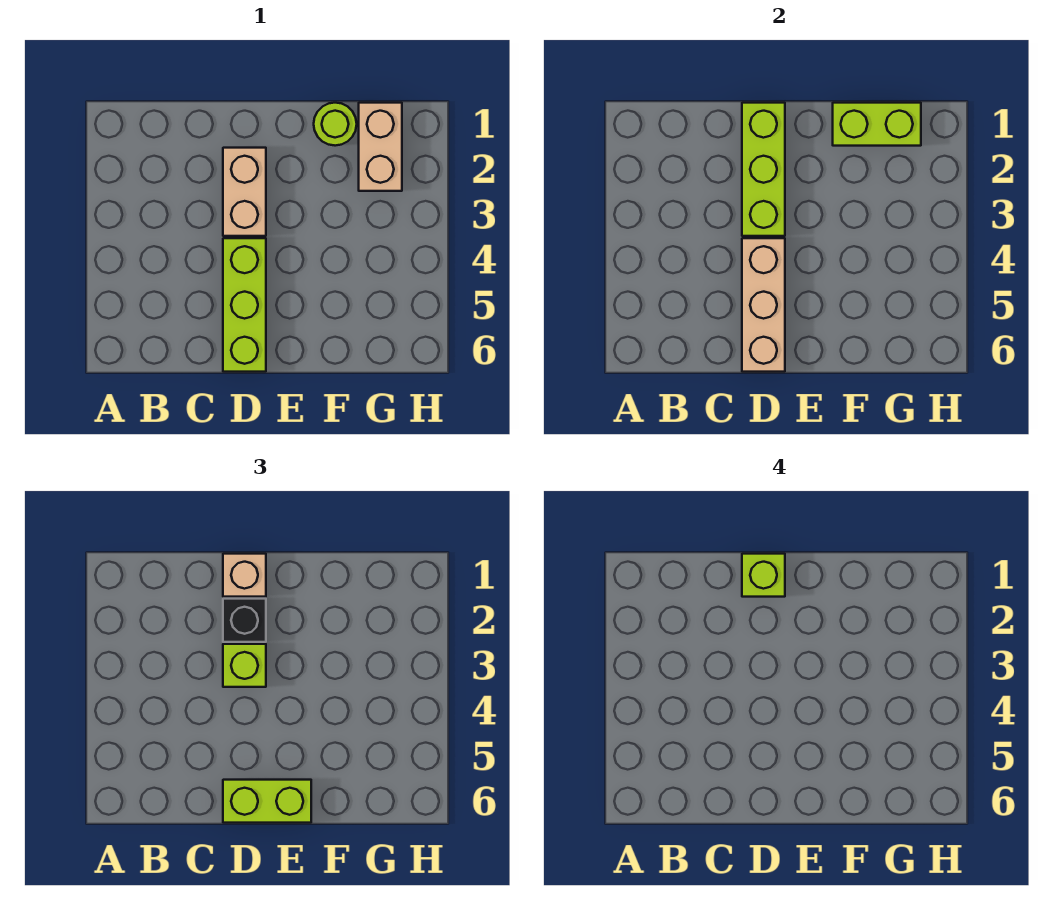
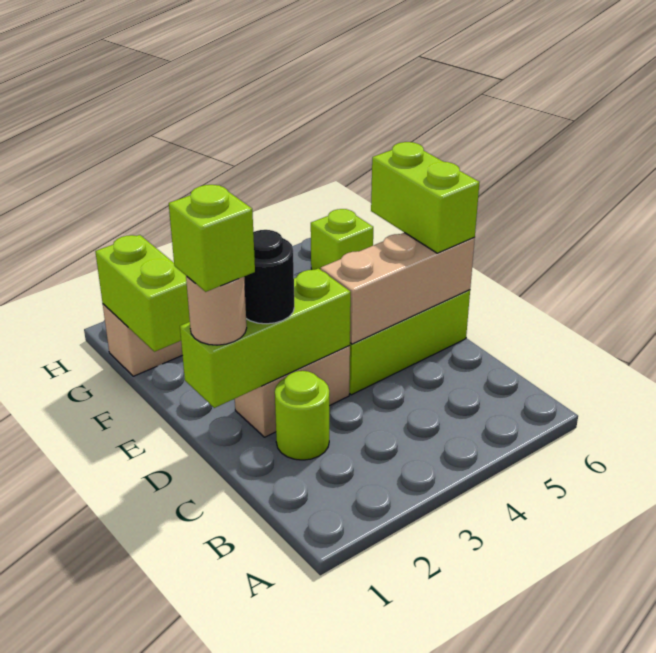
tan 1x1 brick [223,554,266,597] -> tan 1x1 round brick [186,276,247,345]
black 1x1 brick [223,599,266,642] -> black 1x1 round brick [244,230,294,324]
lime 1x1 brick [223,644,266,687] -> lime 1x1 brick moved to [311,209,373,270]
lime 1x1 round brick [314,103,357,146] -> lime 1x1 round brick moved to [275,371,329,460]

